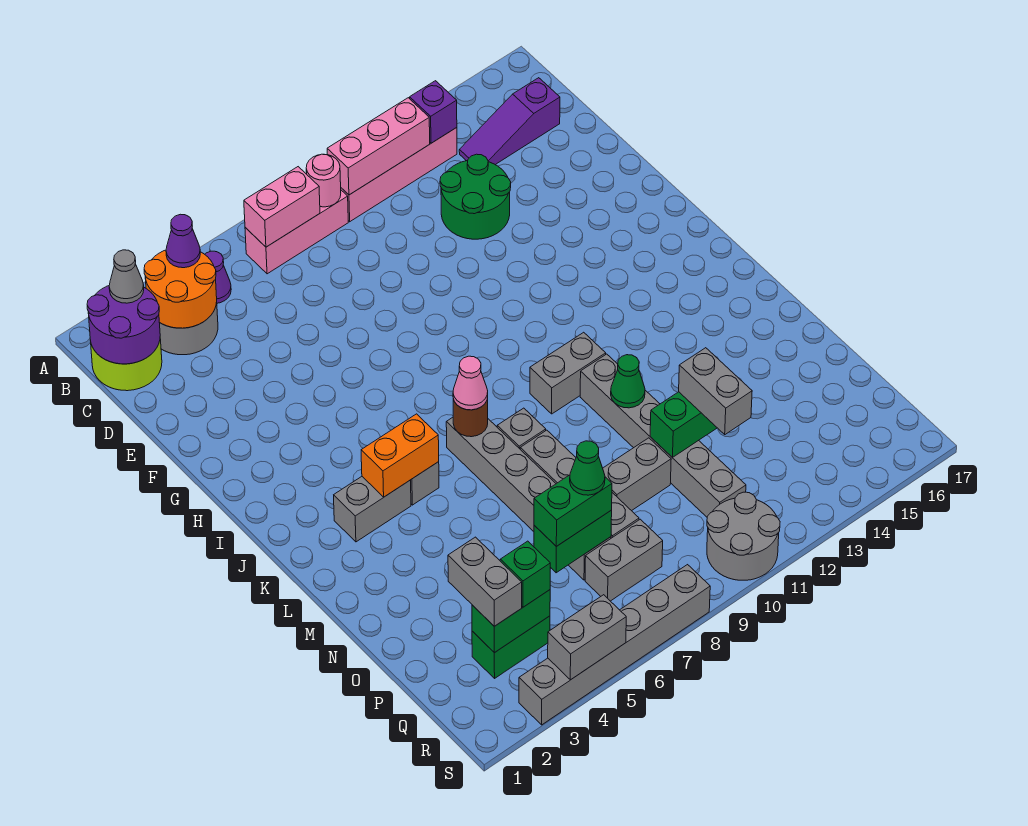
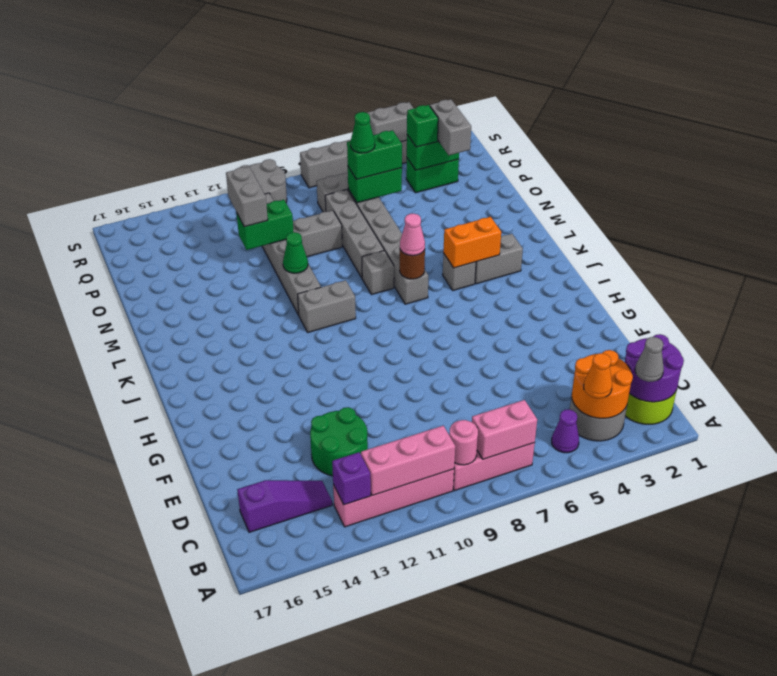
purple 1x1 cone [166,214,200,268] -> orange 1x1 cone [584,353,612,398]

